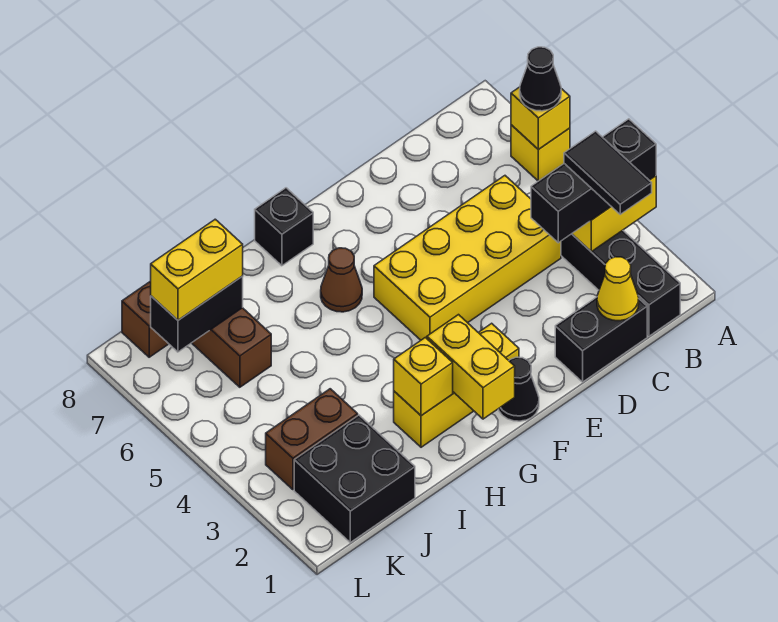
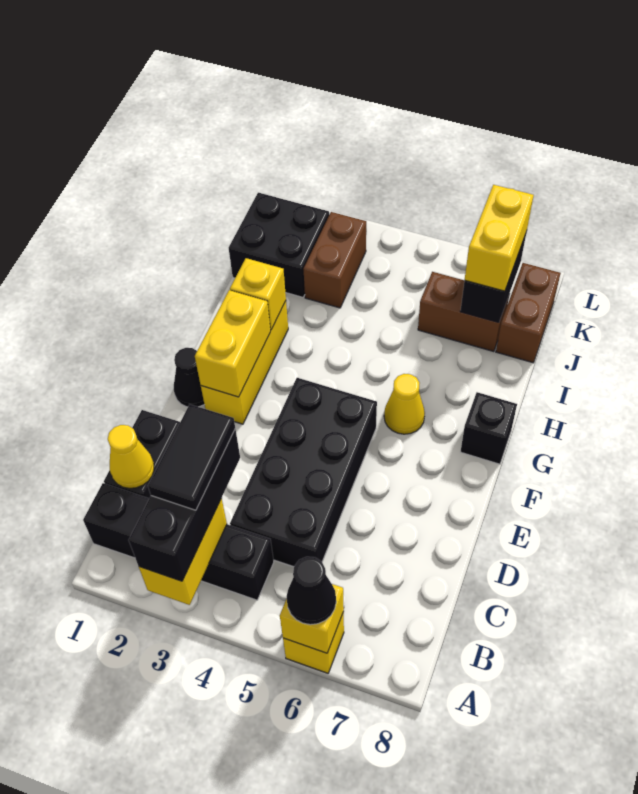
black 1x2 tile [564,131,652,214] -> black 1x2 tile turned to [148,404,235,510]
yellow 2x4 brick [374,176,561,340] -> black 2x4 brick [230,378,377,567]
yellow 1x2 brick [427,315,515,419] -> yellow 1x2 brick turned to [195,290,271,397]
brown 1x1 cone [321,248,362,312] -> yellow 1x1 cone [384,374,425,434]

